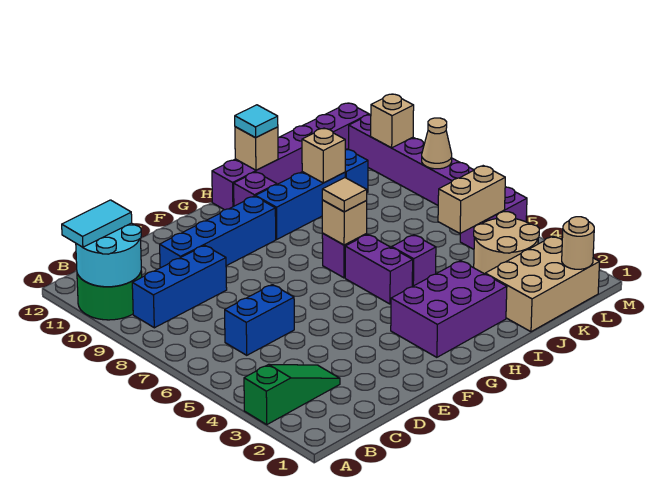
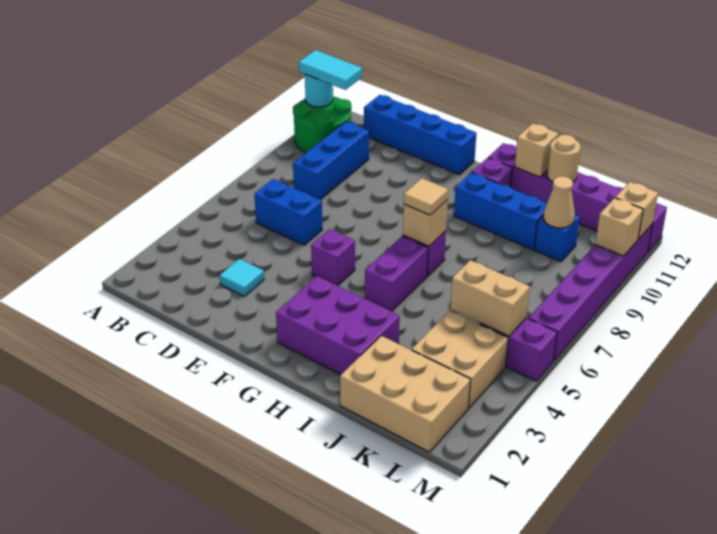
green 1x3 slope [244,364,340,424] -> none
cyan 2x2 round brick [76,223,141,287] -> cyan 1x1 round brick [305,74,333,107]
blue 1x3 brick [132,245,227,328] -> blue 1x3 brick turned to [293,121,369,200]
blue 1x4 brick [160,196,276,268] -> blue 1x4 brick moved to [364,95,476,175]
purple 1x1 brick [392,235,436,286] -> purple 1x1 brick moved to [311,229,355,286]
cyan 1x1 tile [235,105,278,138] -> cyan 1x1 tile moved to [220,259,264,296]
tan 1x1 brick [302,128,345,183] -> tan 1x1 brick moved to [615,182,658,239]
tan 2x2 round brick [474,212,539,274] -> tan 2x2 brick [412,311,508,408]
tan 1x1 round brick [562,217,594,269] -> tan 1x1 round brick moved to [547,135,581,182]
tan 1x1 cone [422,118,452,169] -> tan 1x1 cone moved to [543,176,575,228]

